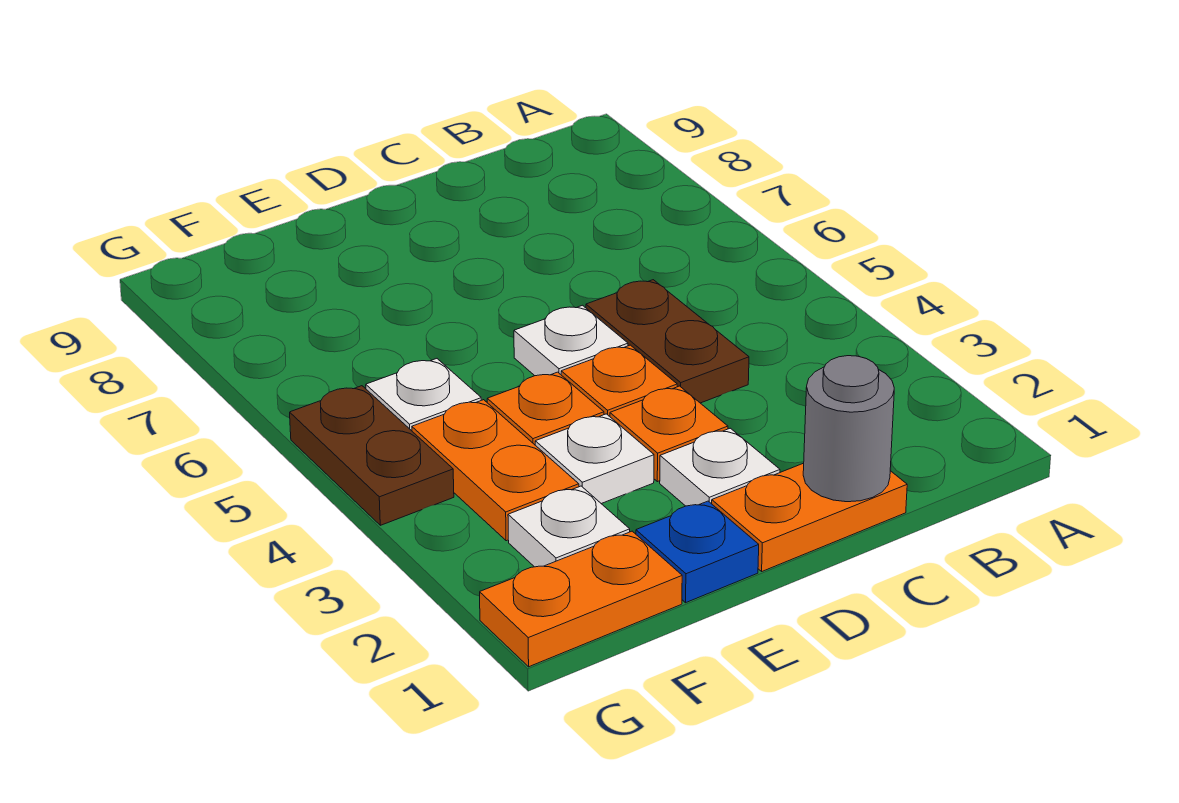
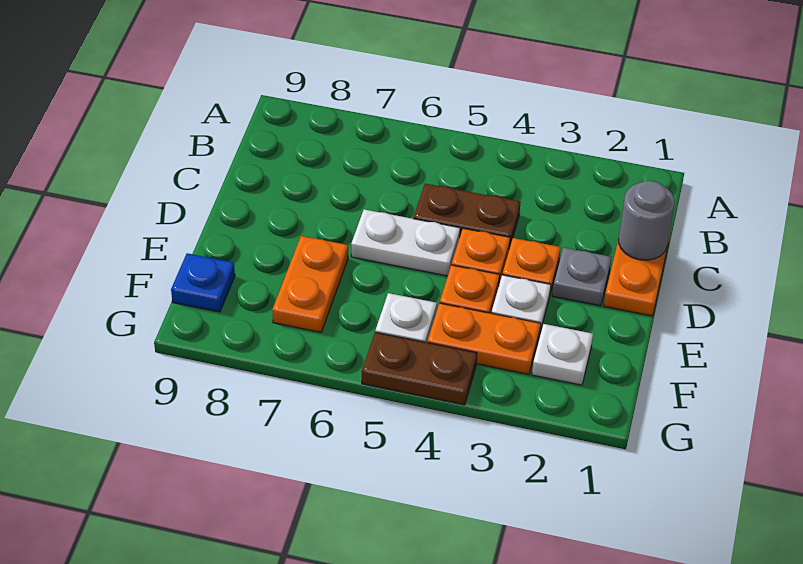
white 1x1 plate [660,428,780,506] -> grey 1x1 plate [552,248,611,306]
white 1x1 plate [514,305,628,376] -> white 1x2 plate [351,209,460,276]
blue 1x1 plate [636,501,759,603] -> blue 1x1 plate moved to [171,253,235,312]
orange 1x2 plate [480,531,682,667] -> orange 1x2 plate moved to [272,236,348,332]

